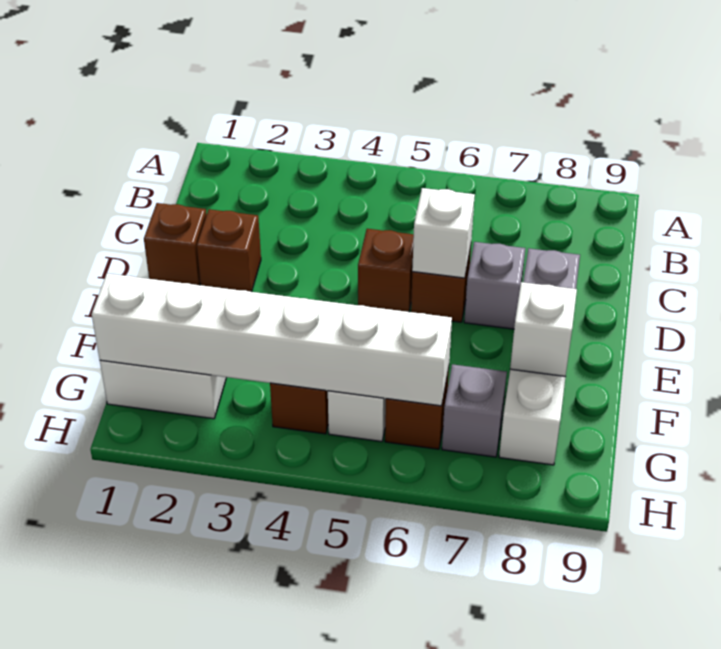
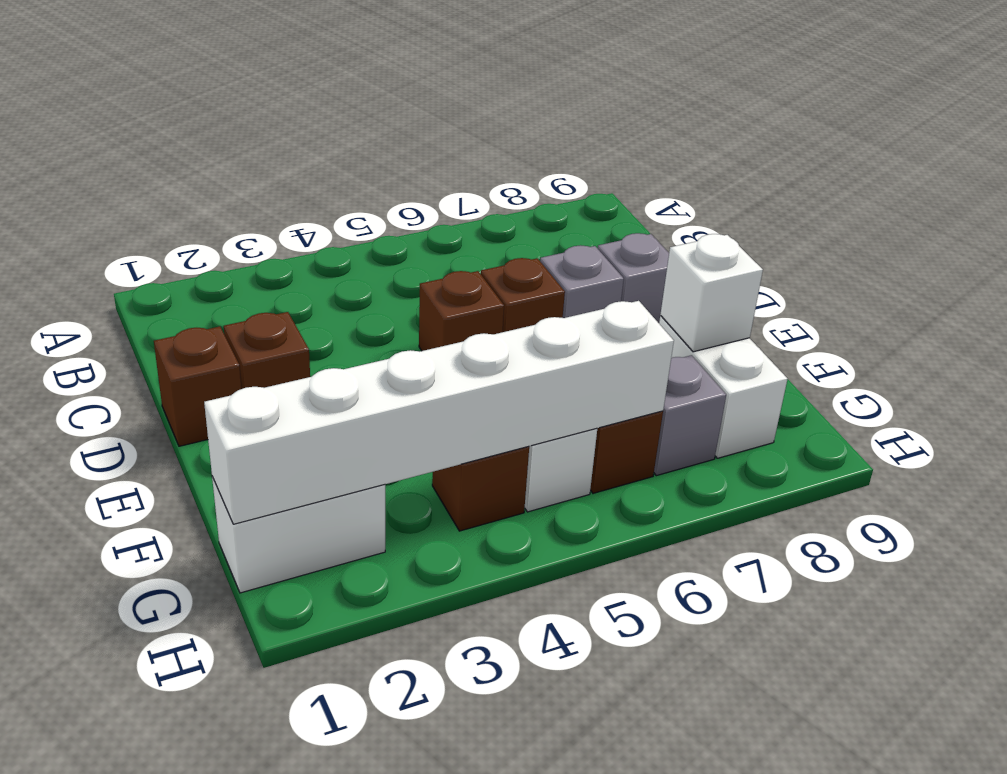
white 1x1 brick [412,188,475,278] -> none

